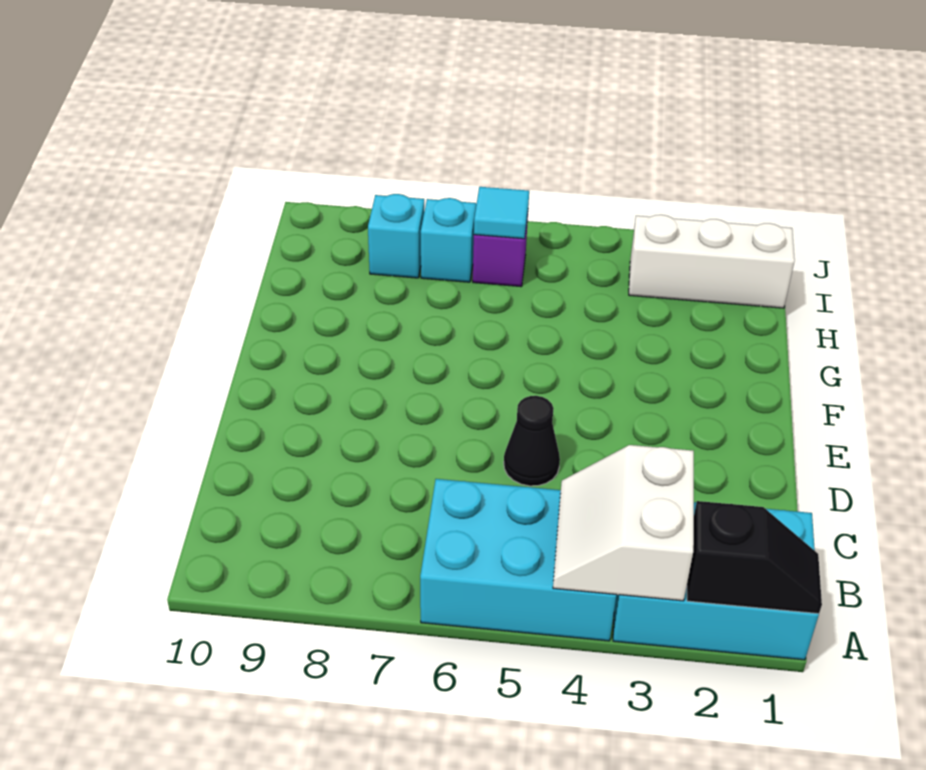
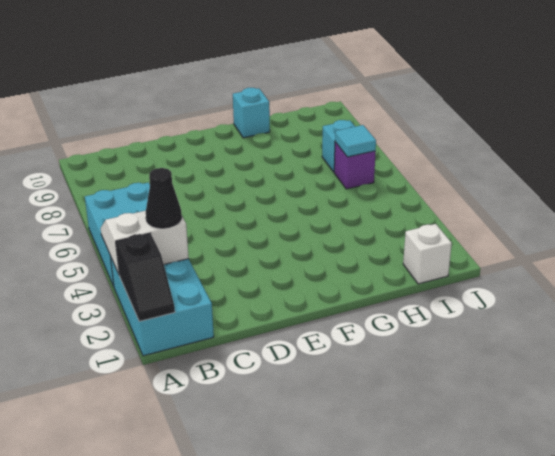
black 1x1 cone [504,396,560,486] -> black 1x1 cone moved to [146,168,182,228]
white 1x3 brick [629,215,795,308] -> white 1x1 brick [403,224,452,284]
cyan 1x1 brick [368,194,424,278] -> cyan 1x1 brick moved to [233,88,270,138]

